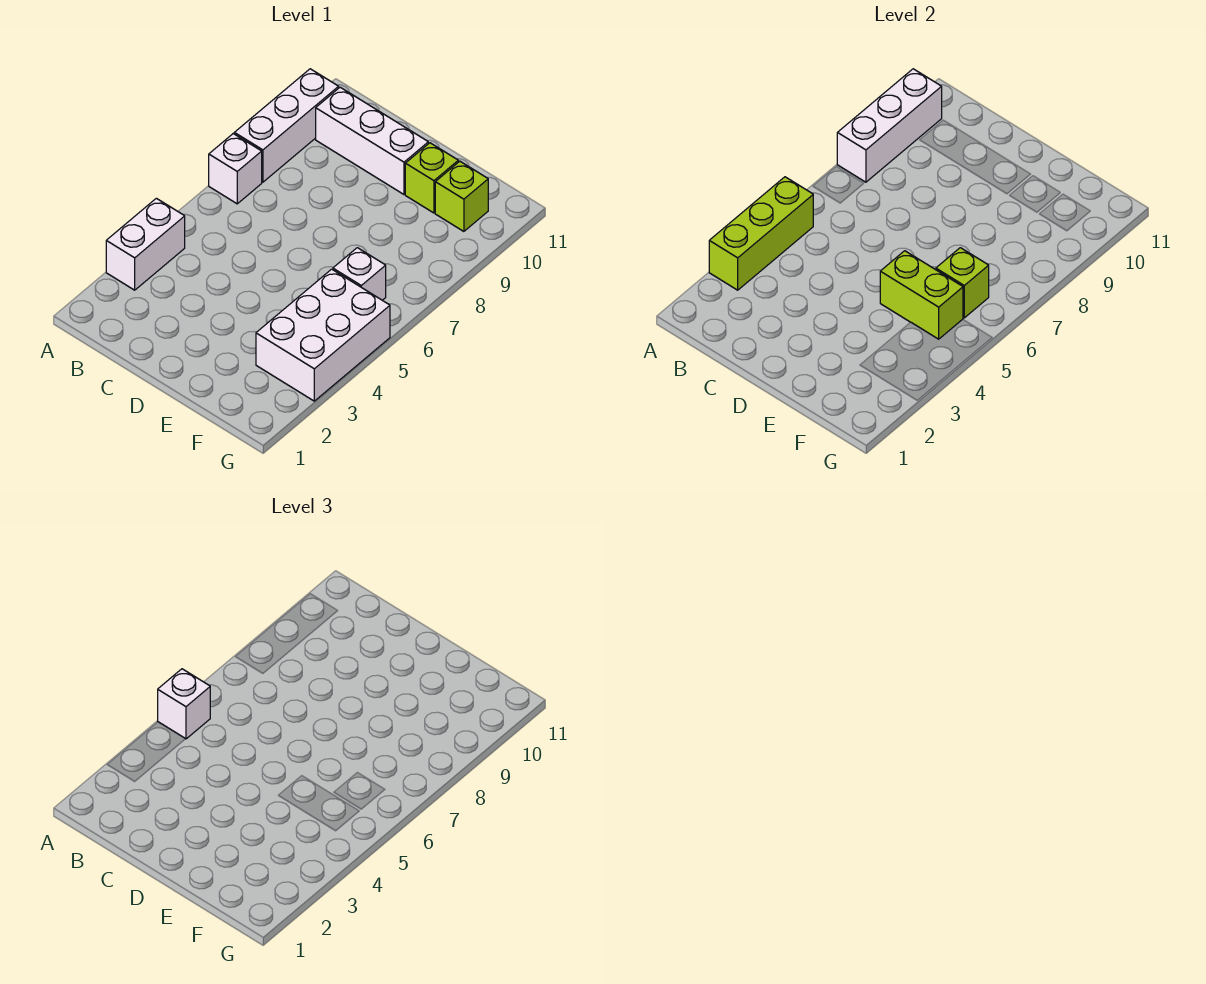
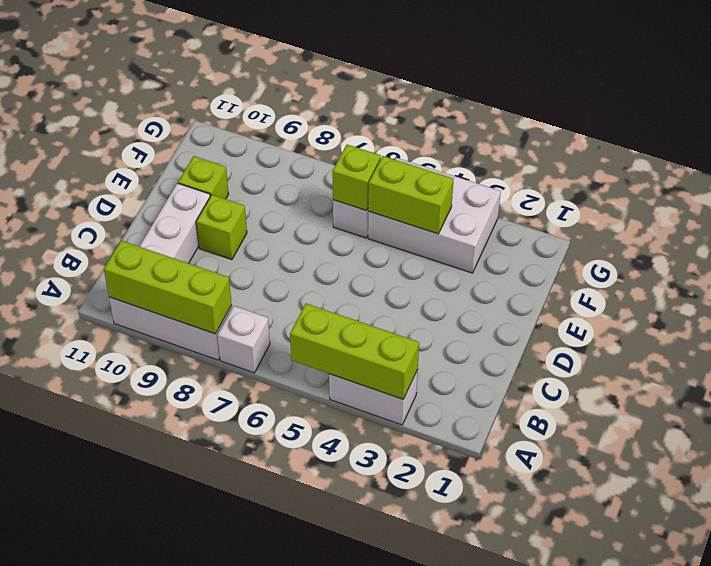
white 1x1 brick [158,669,210,739] -> none
white 1x3 brick [837,69,942,182] -> lime 1x3 brick [104,240,232,334]
lime 1x2 brick [880,251,963,339] -> lime 1x2 brick turned to [368,156,454,234]
lime 1x1 brick [435,161,488,231] -> lime 1x1 brick moved to [196,195,247,260]

